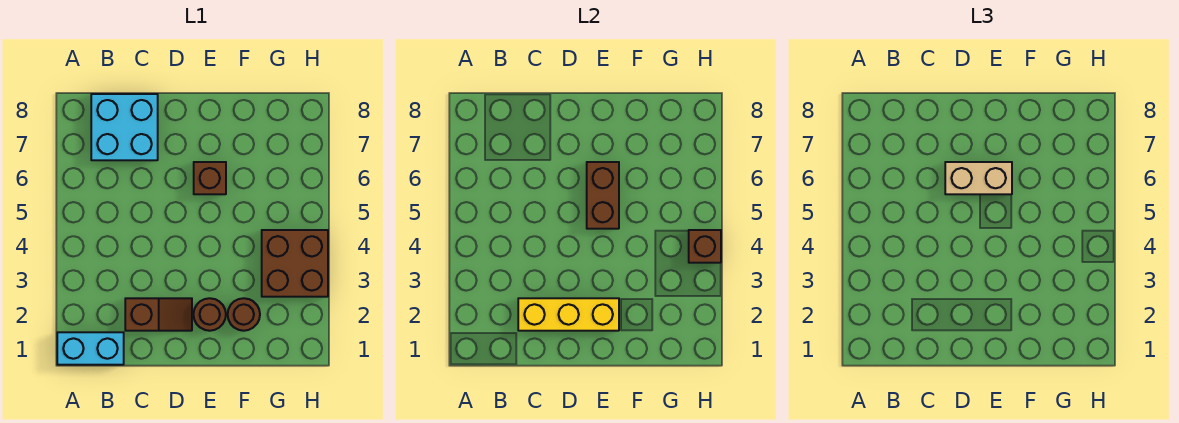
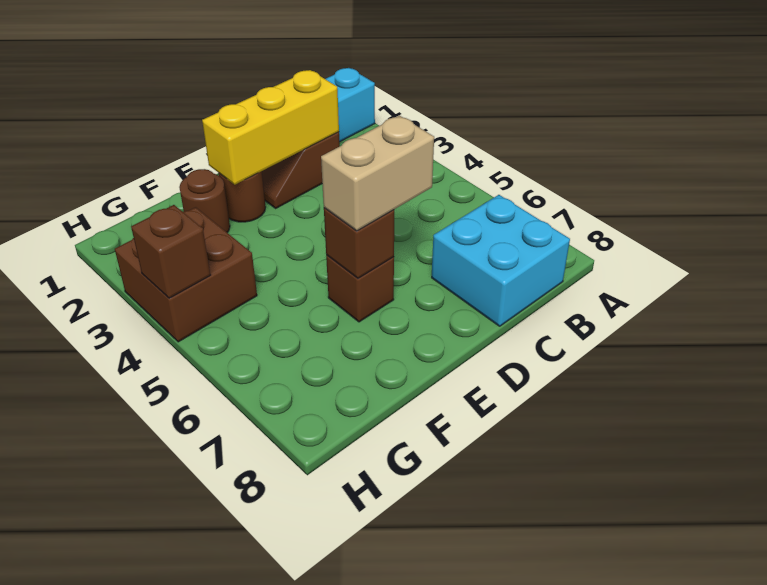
brown 1x2 brick [587,162,619,229] -> brown 1x1 brick [324,208,394,278]

